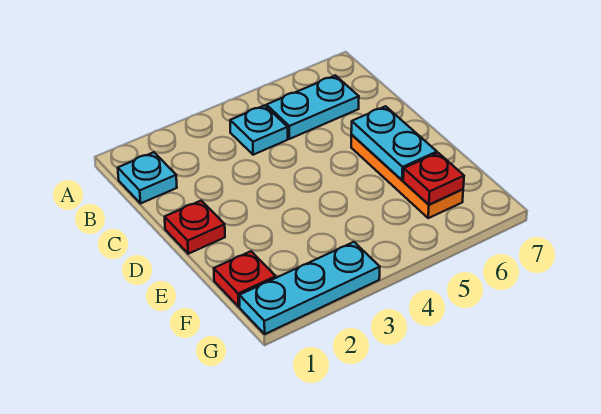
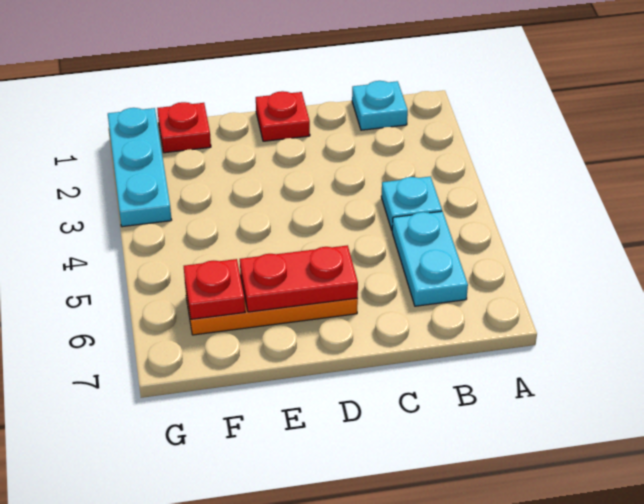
cyan 1x2 plate [351,106,437,180] -> red 1x2 plate [240,245,358,312]

